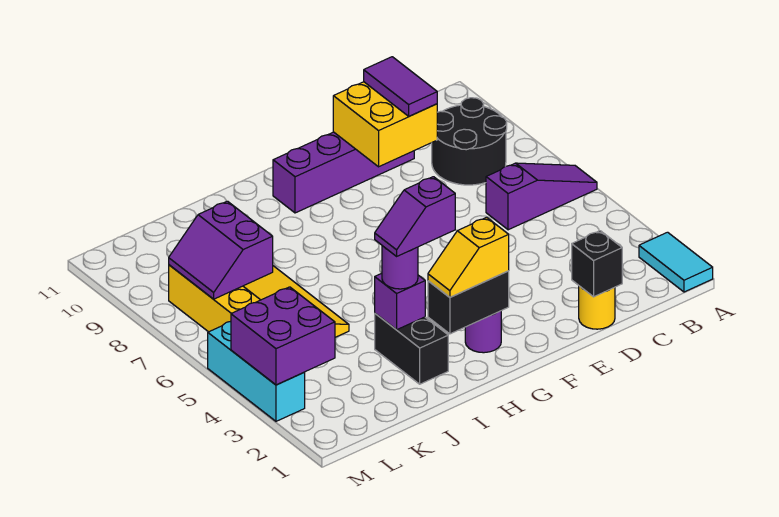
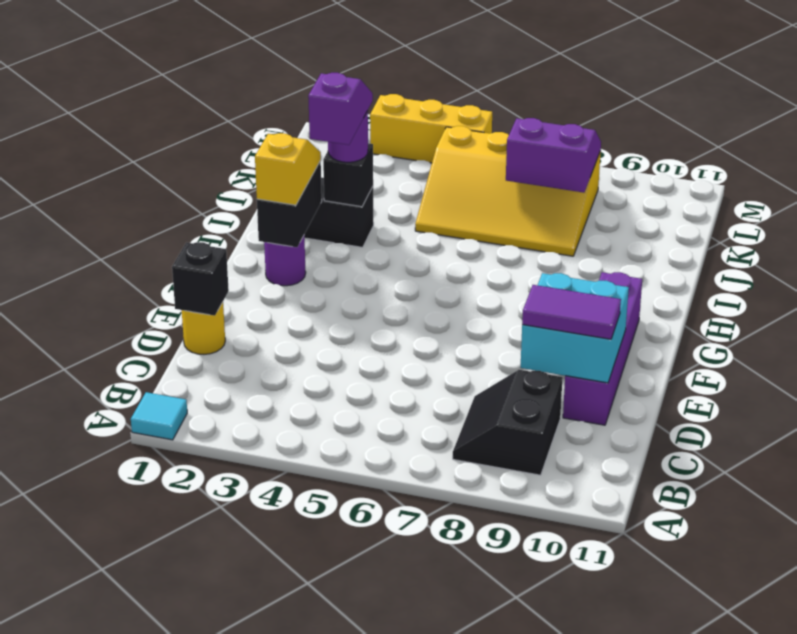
cyan 1x2 tile [639,232,713,292] -> cyan 1x1 tile [131,392,187,440]
purple 1x3 slope [486,163,597,230] -> none
black 2x2 round brick [432,98,507,185] -> black 2x2 slope [453,370,563,475]
yellow 2x2 brick [333,82,437,167] -> cyan 2x2 brick [520,273,629,383]
purple 1x1 brick [375,273,425,330] -> black 1x1 brick [323,143,373,207]
purple 2x2 brick [231,287,335,385] -> none
cyan 1x3 brick [208,321,305,421] -> yellow 1x3 brick [370,94,492,163]

